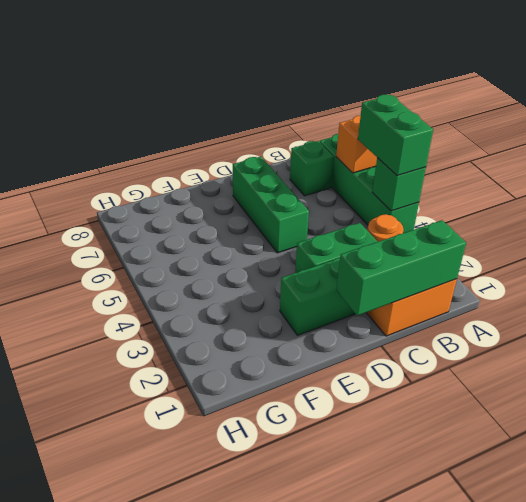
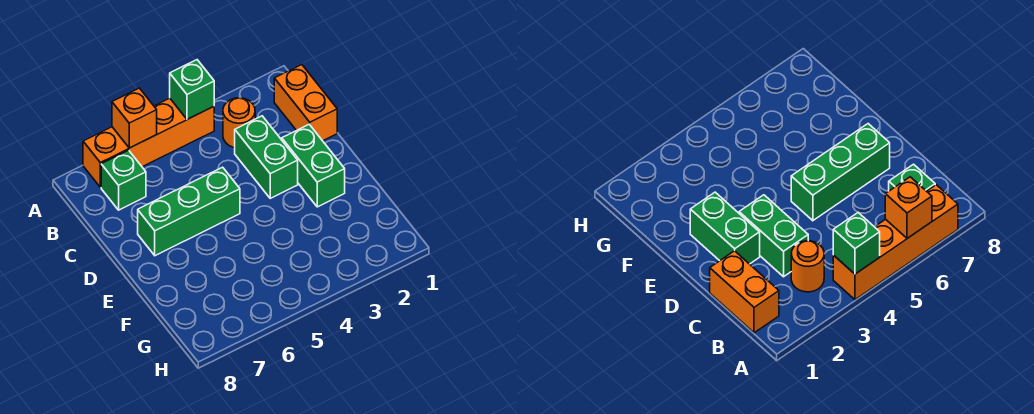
green 1x4 brick [320,134,419,233] -> orange 1x4 brick [83,98,214,187]
green 1x2 brick [358,94,433,176] -> none
green 1x3 brick [336,220,466,316] -> none

